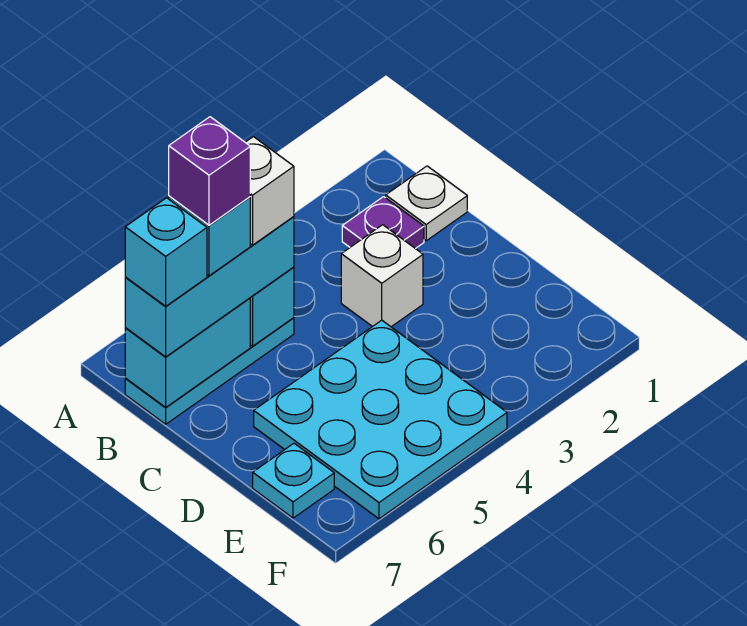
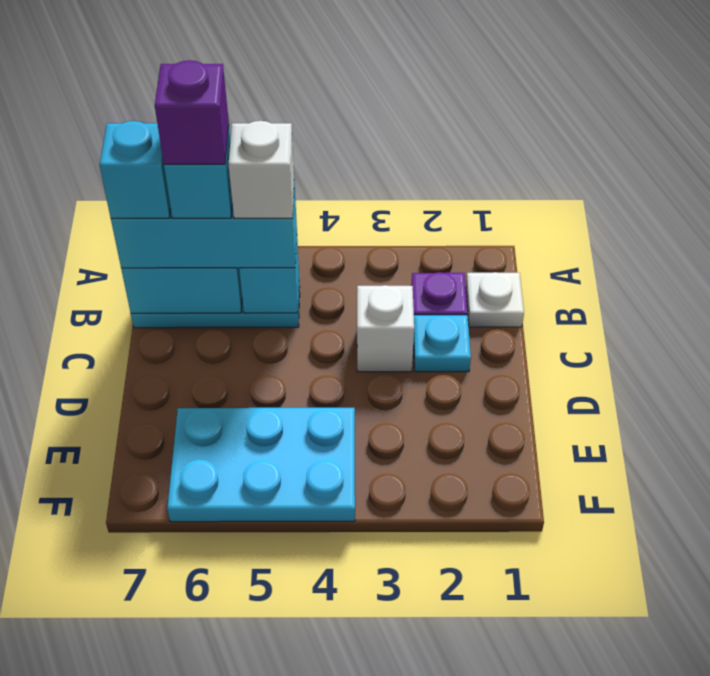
cyan 3x3 plate [254,320,507,519] -> cyan 2x3 plate [167,408,355,522]
cyan 1x1 plate [253,443,334,518] -> cyan 1x1 plate moved to [414,315,471,372]

